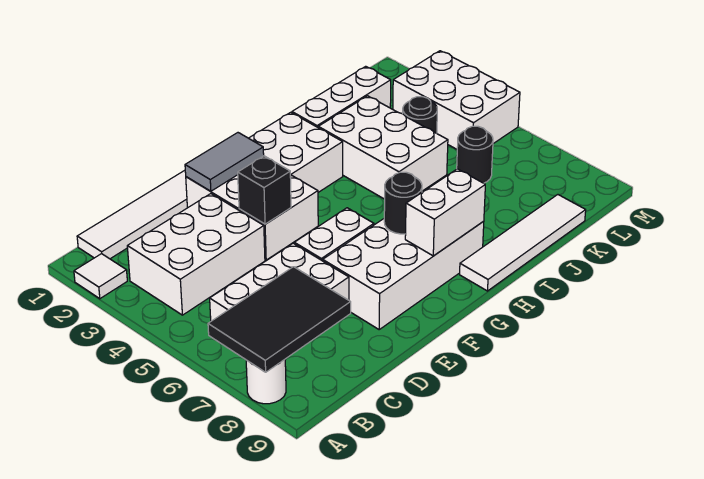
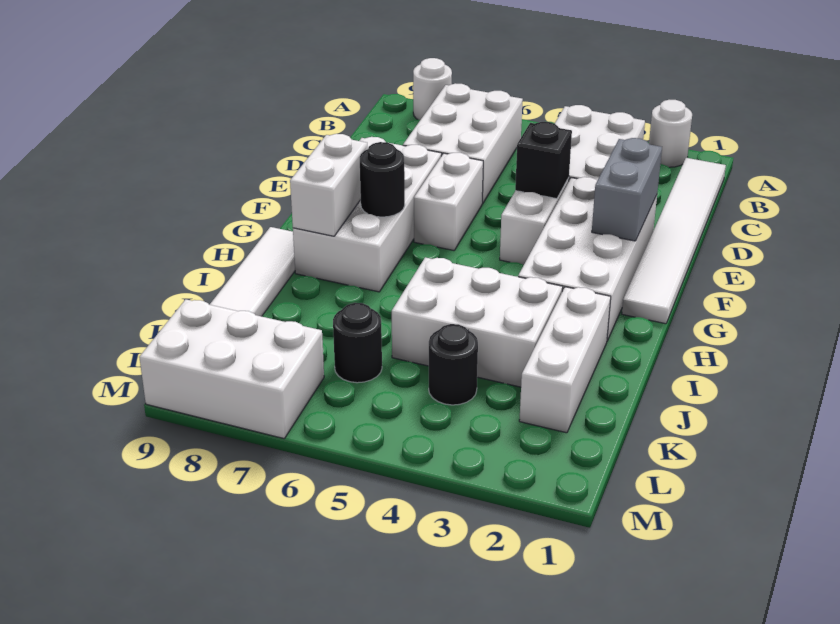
white 1x1 tile [74,254,127,299] -> white 1x1 round brick [649,100,692,167]
black 2x3 tile [208,267,351,372] -> none
grey 1x2 tile [185,133,264,191] -> grey 1x2 brick [592,138,662,241]
white 2x3 brick [393,51,520,149] -> white 2x3 brick moved to [139,299,324,438]

